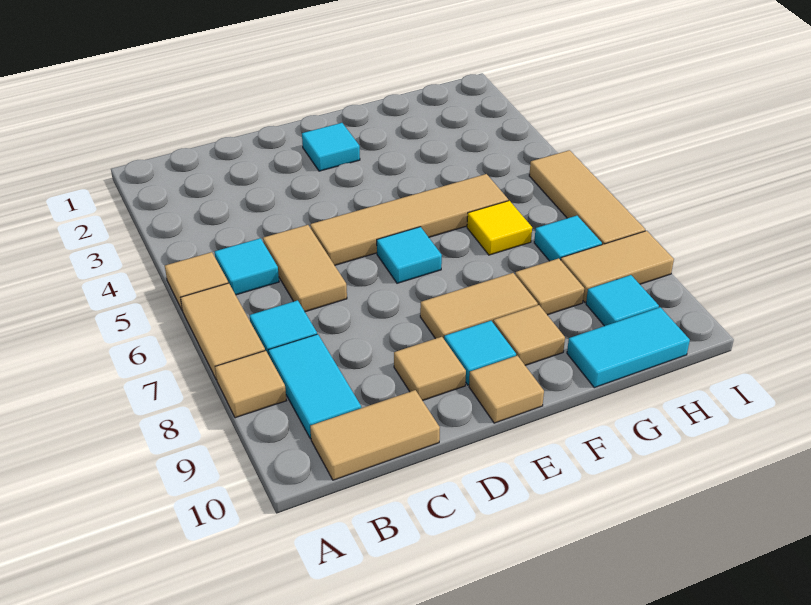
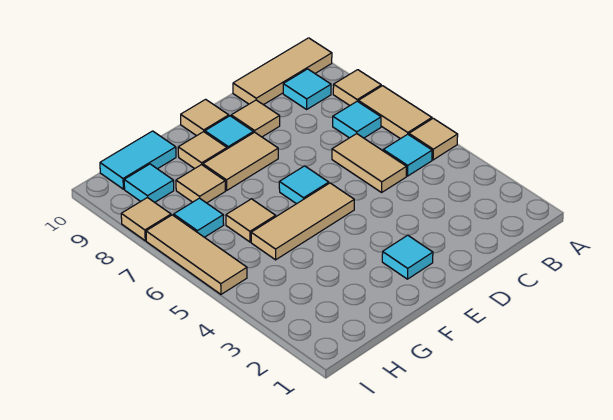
cyan 1x2 tile [269,334,361,439] -> cyan 1x1 tile [283,69,331,109]
tan 1x2 tile [310,390,440,480] -> tan 1x3 tile [233,38,332,105]
tan 1x4 tile [310,174,508,265] -> tan 1x3 tile [251,183,354,260]
yellow 1x1 tile [467,201,532,255] -> tan 1x1 tile [226,199,276,242]
tan 1x2 tile [561,231,674,302] -> tan 1x1 tile [121,197,171,241]

